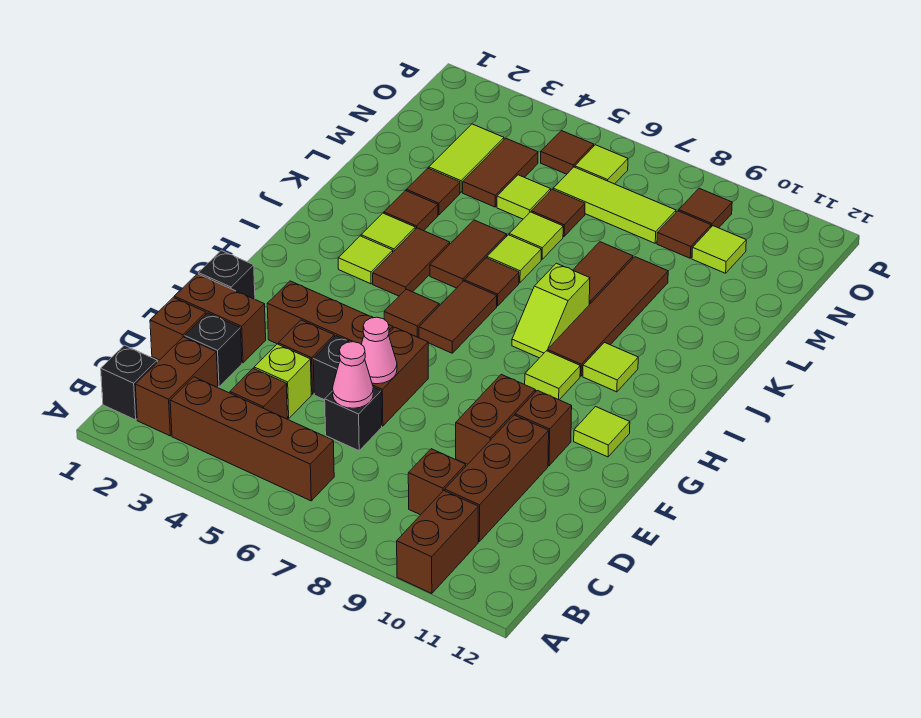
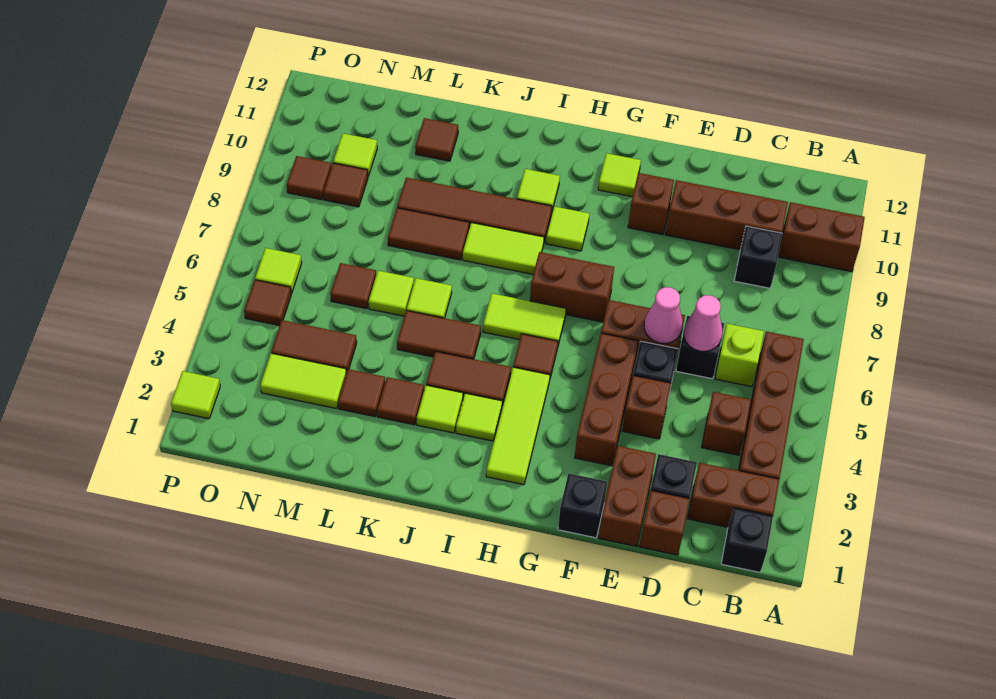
brown 1x1 brick [408,449,466,515] -> black 1x1 brick [734,226,782,288]
lime 1x1 brick [254,344,311,419] -> lime 1x1 brick moved to [715,324,764,387]
brown 1x2 brick [456,374,535,464] -> brown 1x2 brick moved to [530,252,614,322]
brown 1x2 tile [419,281,497,353] -> lime 1x2 tile [483,294,566,345]
lime 1x2 slope [512,263,590,358] -> lime 1x2 tile [463,223,544,274]
brown 1x1 tile [465,258,519,306] -> brown 1x1 tile moved to [415,118,458,161]
lime 1x1 tile [497,175,551,219] -> lime 1x1 tile moved to [171,371,220,419]
lime 1x3 tile [553,167,676,243] -> lime 1x3 tile moved to [486,367,550,485]

